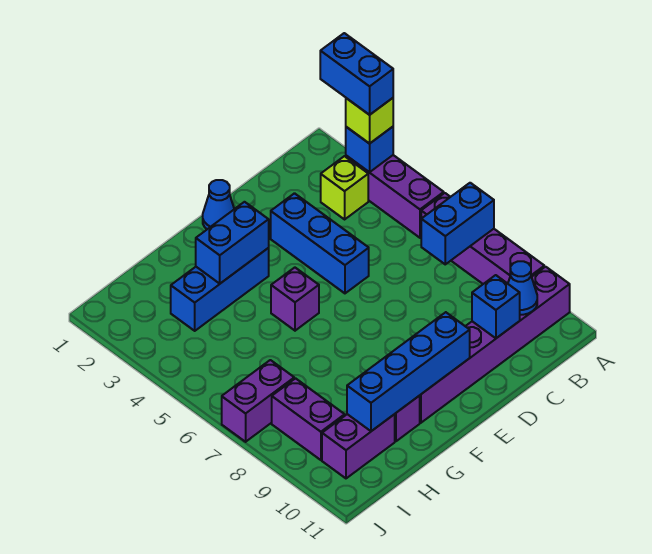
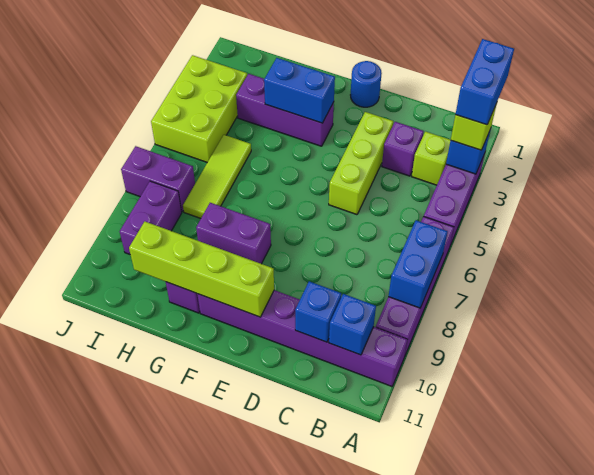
blue 1x2 brick [421,183,494,264] -> blue 1x2 brick turned to [388,220,448,308]
blue 1x1 cone [508,261,537,315] -> blue 1x1 brick [329,294,376,355]
blue 1x3 brick [271,193,369,293] -> lime 1x3 brick [329,112,393,215]
blue 1x1 cone [203,180,234,229] -> blue 1x1 round brick [351,61,382,107]
blue 1x4 brick [347,312,470,431] -> lime 1x4 brick [129,222,274,317]
blue 1x3 brick [171,248,269,331] -> purple 1x3 brick [236,74,334,146]
purple 1x1 brick [271,268,319,331] -> purple 1x1 brick moved to [382,122,424,176]
none -> lime 1x3 tile [183,135,251,218]
purple 1x2 brick [322,414,395,478] -> purple 1x2 brick moved to [196,203,271,264]
none -> lime 2x3 brick [151,55,247,162]

